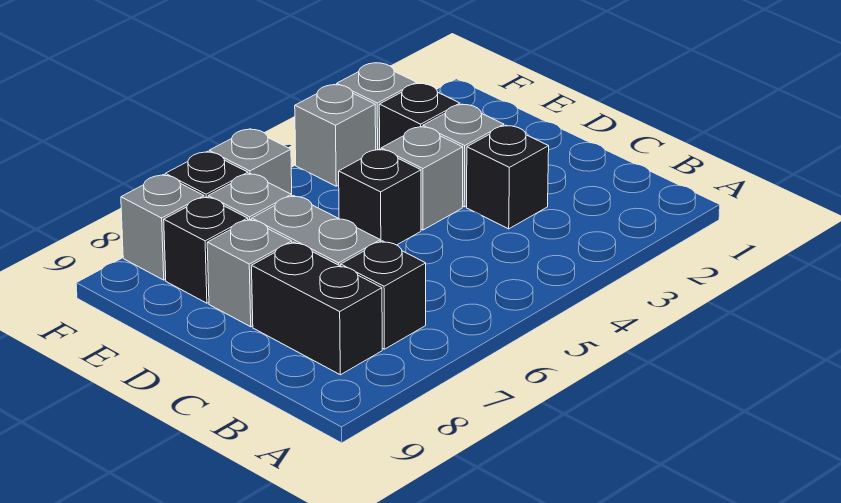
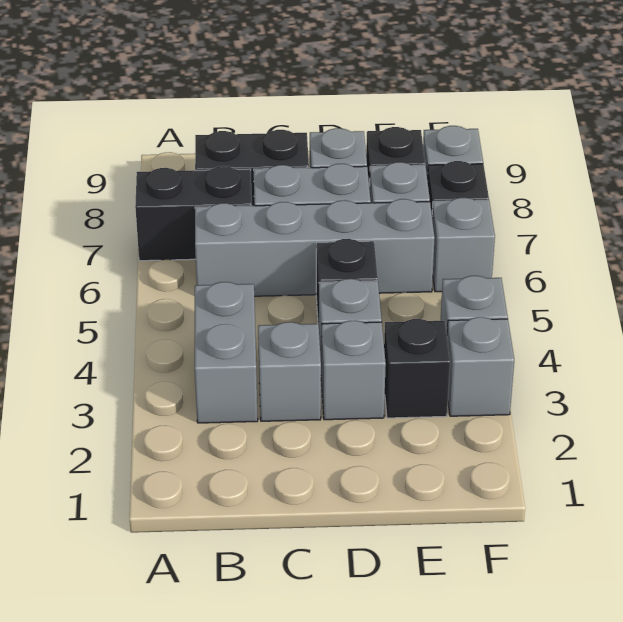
none -> grey 1x2 brick [195,282,258,423]
none -> grey 1x4 brick [195,199,435,296]
black 1x1 brick [341,241,426,349] -> black 1x2 brick [135,166,252,261]
black 1x1 brick [467,125,549,229] -> grey 1x1 brick [258,322,321,421]

